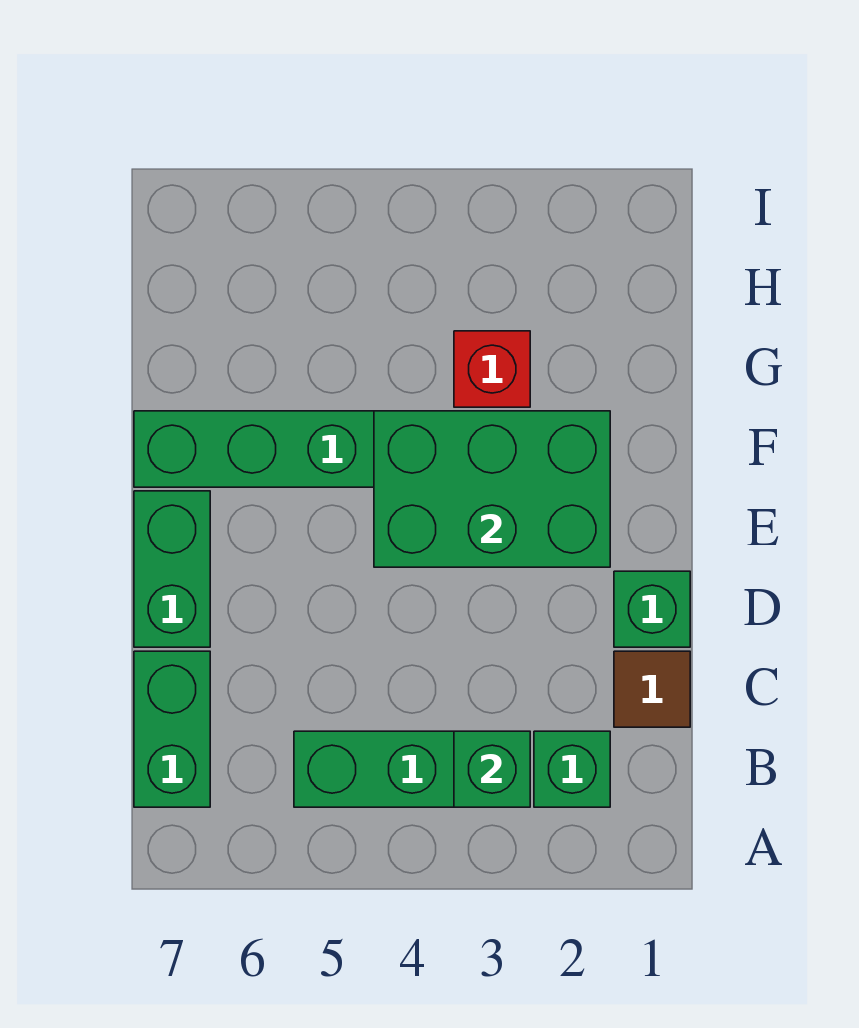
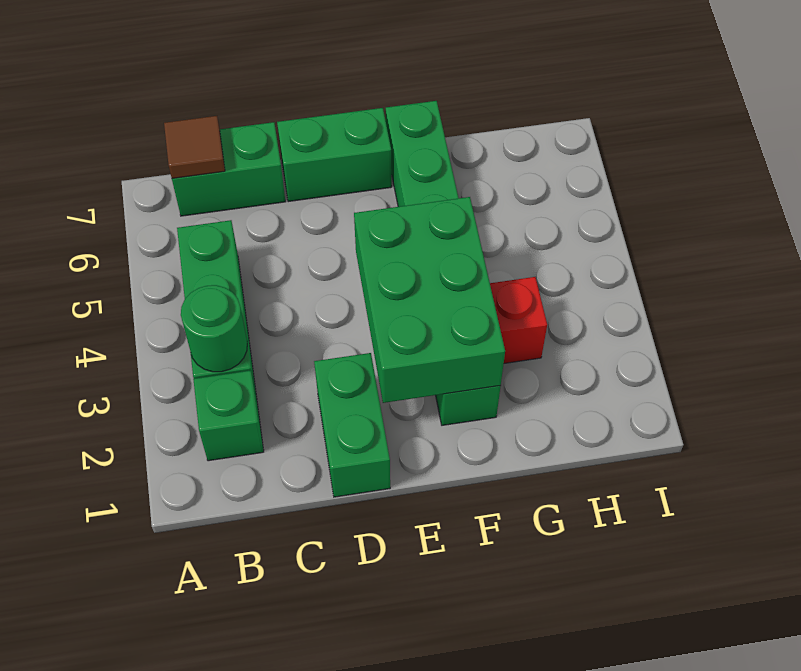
green 1x1 brick [454,731,530,807] -> green 1x1 round brick [181,285,247,372]
brown 1x1 tile [614,651,690,727] -> brown 1x1 tile moved to [164,116,225,178]
green 1x1 brick [614,571,690,647] -> green 1x2 brick [314,353,390,497]

